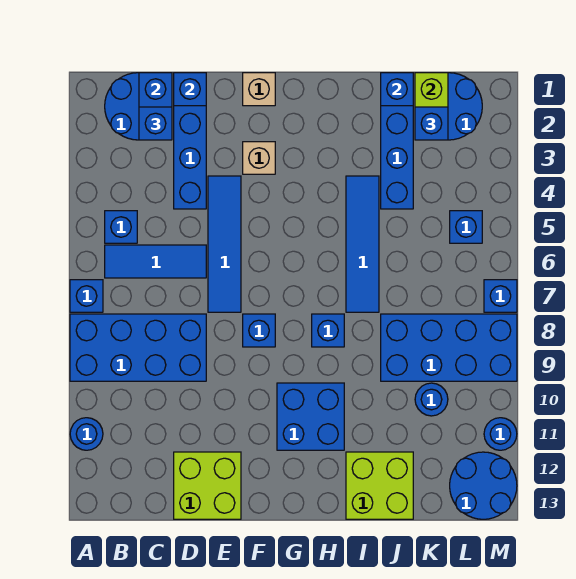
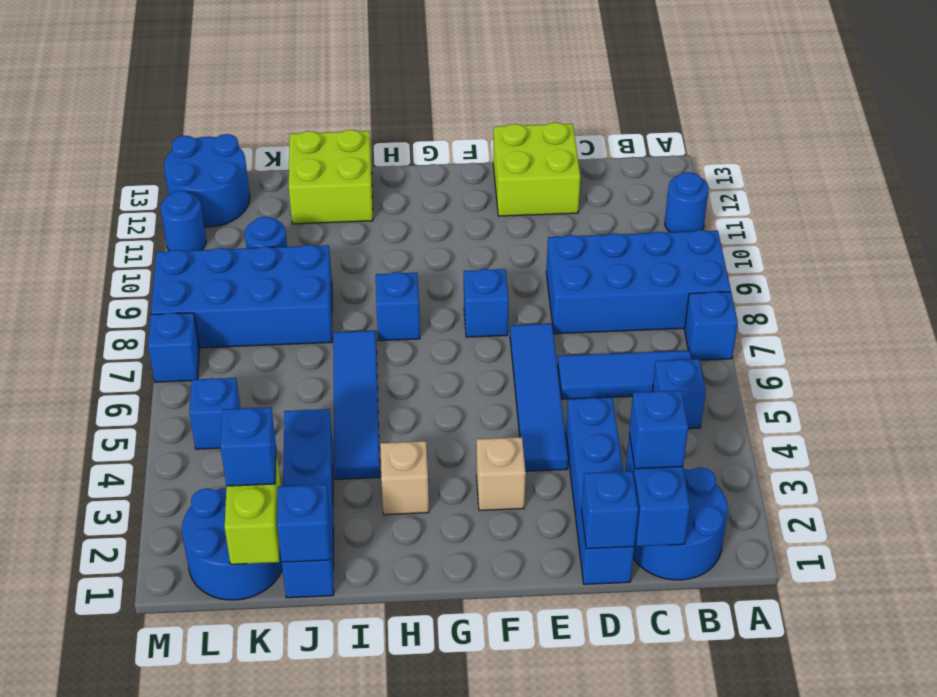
tan 1x1 brick [243,73,275,106] -> tan 1x1 brick moved to [380,441,429,515]
blue 2x2 brick [277,383,344,450] -> none

